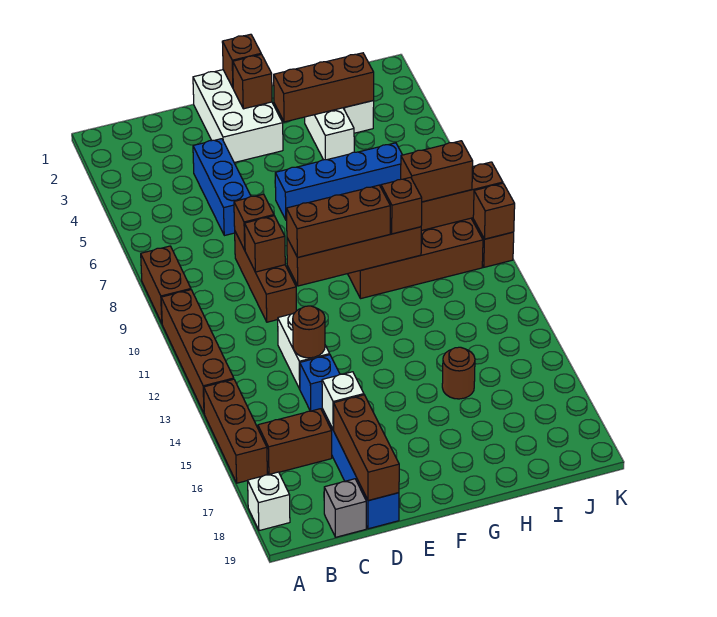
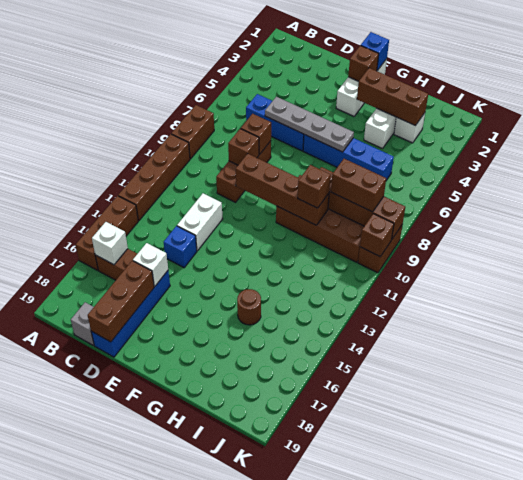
white 1x1 brick [248,472,290,531] -> white 1x1 brick moved to [92,222,128,265]
blue 1x3 brick [193,139,251,236] -> blue 1x3 brick turned to [246,94,304,151]
none -> grey 1x4 plate [265,97,354,152]
brown 1x1 round brick [293,306,325,358] -> none
white 2x3 brick [193,70,283,163] -> white 1x3 brick [336,59,387,116]
brown 1x3 brick [287,185,390,258] -> none
brown 1x1 brick [222,34,261,88] -> blue 1x1 brick [361,32,389,71]

